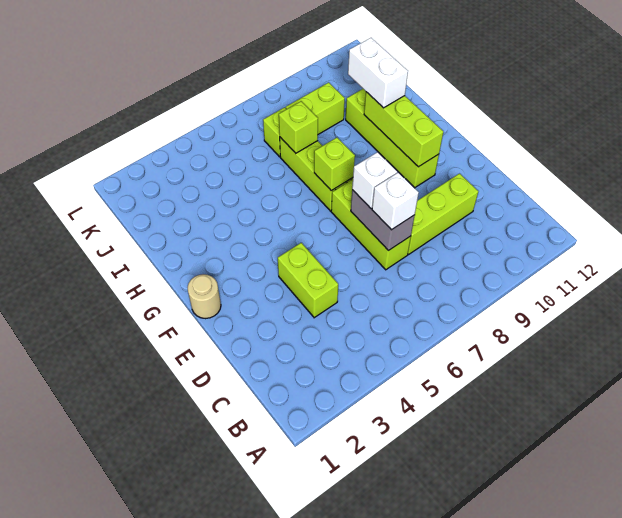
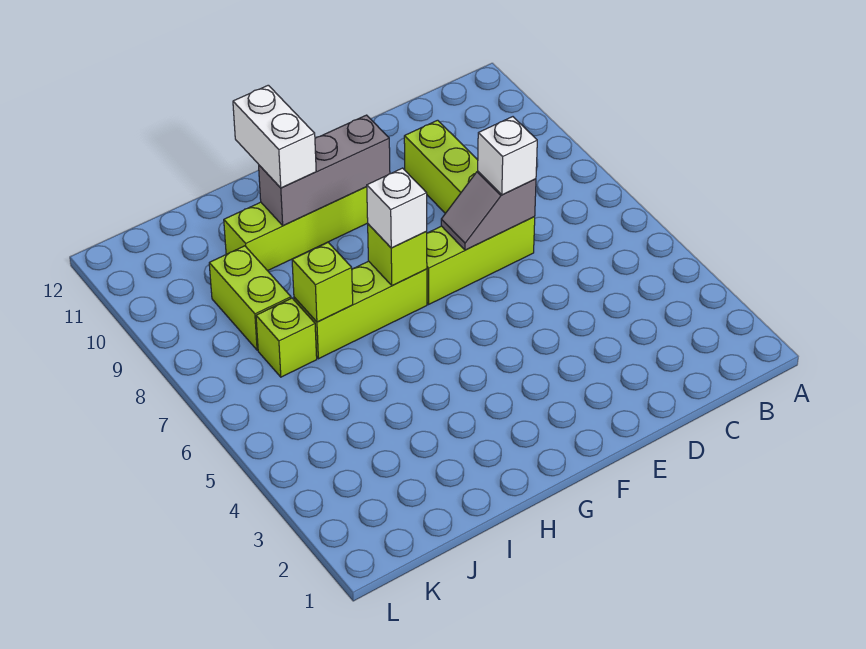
lime 1x2 brick [278,243,338,318] -> none
grey 1x2 brick [351,190,415,251] -> grey 1x2 slope [441,171,536,250]
white 1x1 brick [352,152,397,209] -> white 1x1 brick moved to [367,168,427,248]
tan 1x1 round brick [188,274,221,319] -> none
lime 1x3 brick [364,92,443,167] -> grey 1x3 brick [259,115,390,225]
white 1x2 brick [348,38,408,108] -> white 1x2 brick turned to [233,85,316,188]

